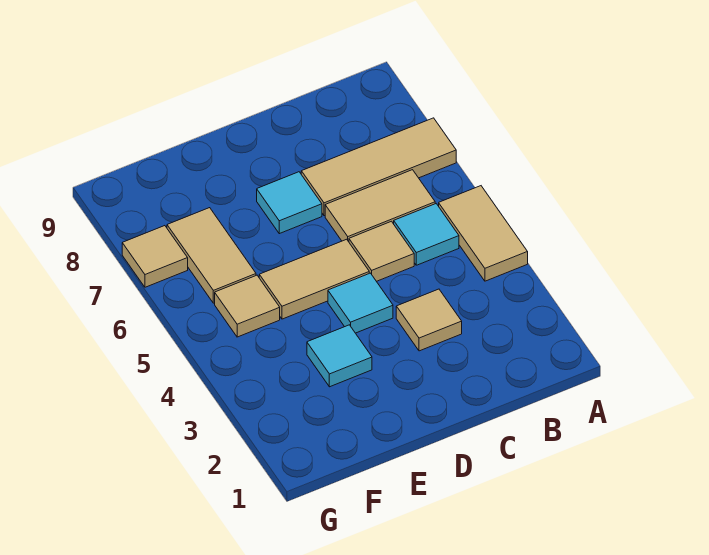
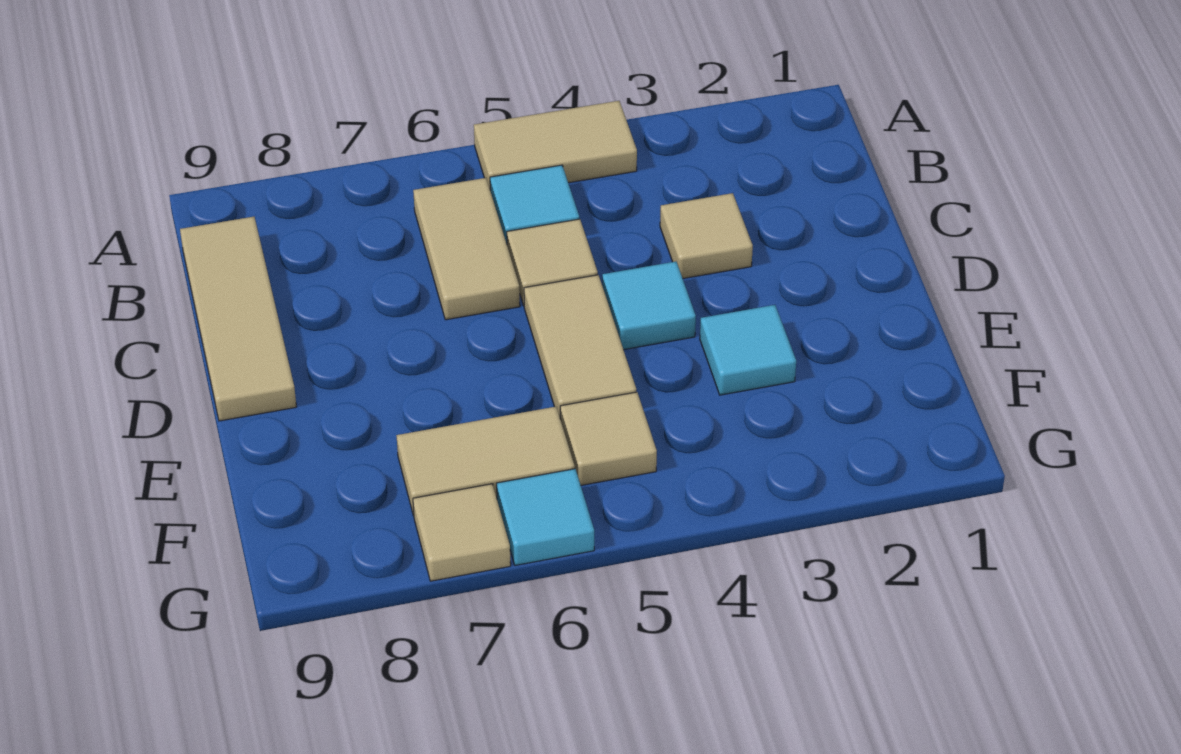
tan 1x3 tile [301,118,456,216] -> tan 1x3 tile moved to [180,217,296,421]
cyan 1x1 tile [257,172,322,234] -> cyan 1x1 tile moved to [497,469,594,565]

